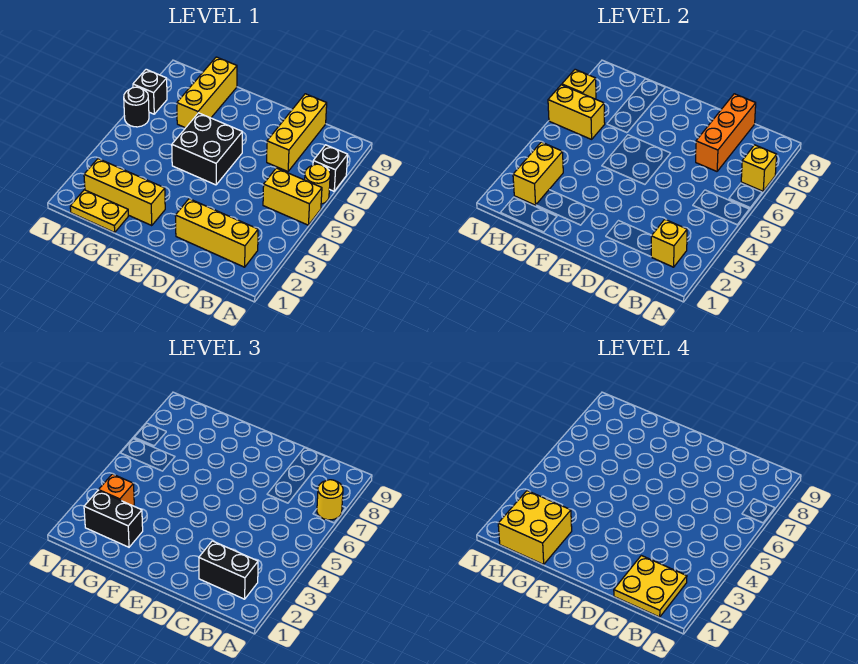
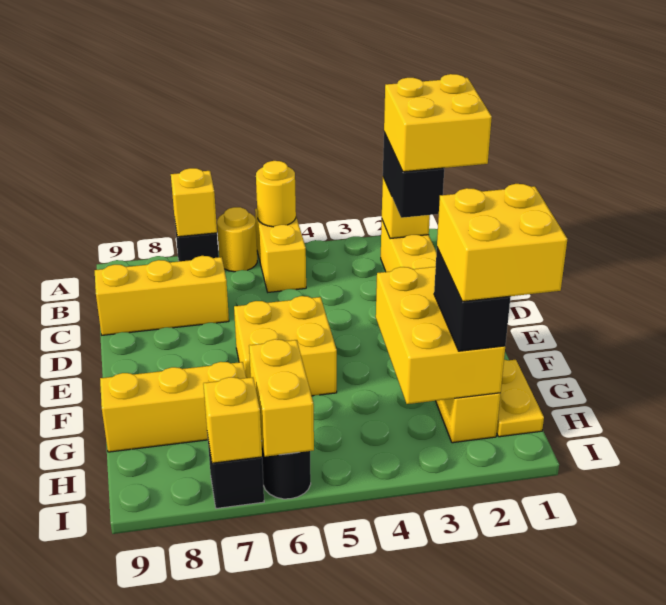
yellow 1x1 round brick [317,480,343,520] -> yellow 1x1 round brick moved to [256,161,296,227]
yellow 2x2 plate [614,556,687,617] -> yellow 2x2 brick [384,74,492,172]
orange 1x3 brick [696,94,756,171] -> none
black 2x2 brick [172,113,242,185] -> yellow 2x2 brick [234,296,337,396]
yellow 1x2 brick [513,142,563,205] -> yellow 2x3 brick [376,267,505,404]
orange 1x1 brick [99,474,134,506] -> none

